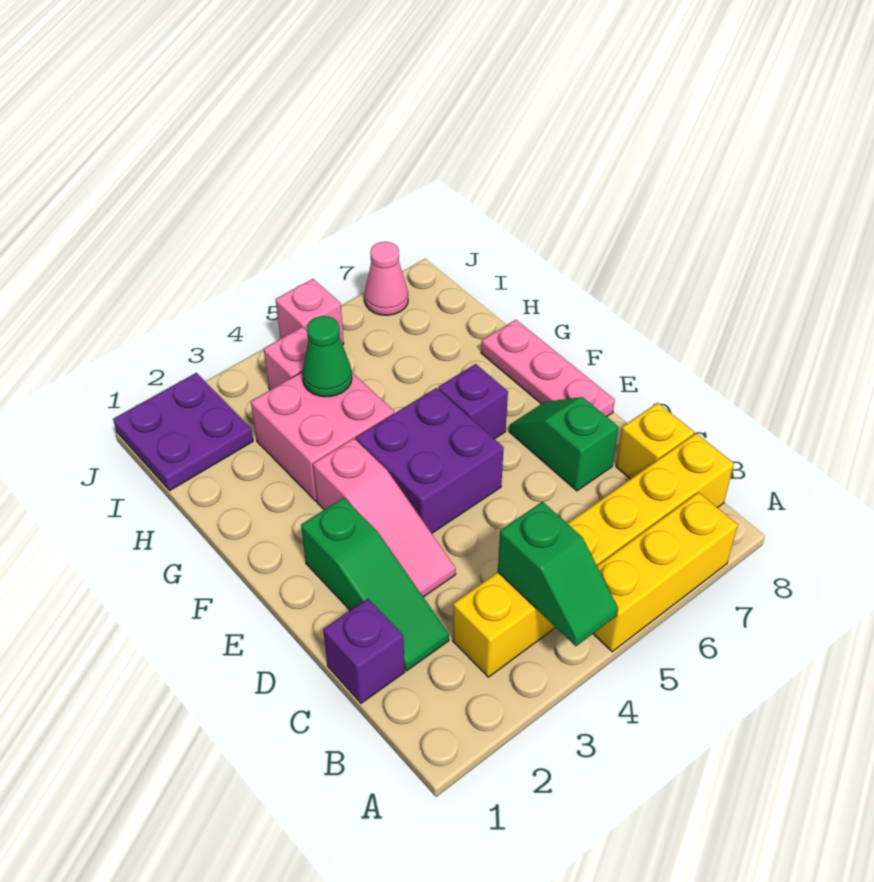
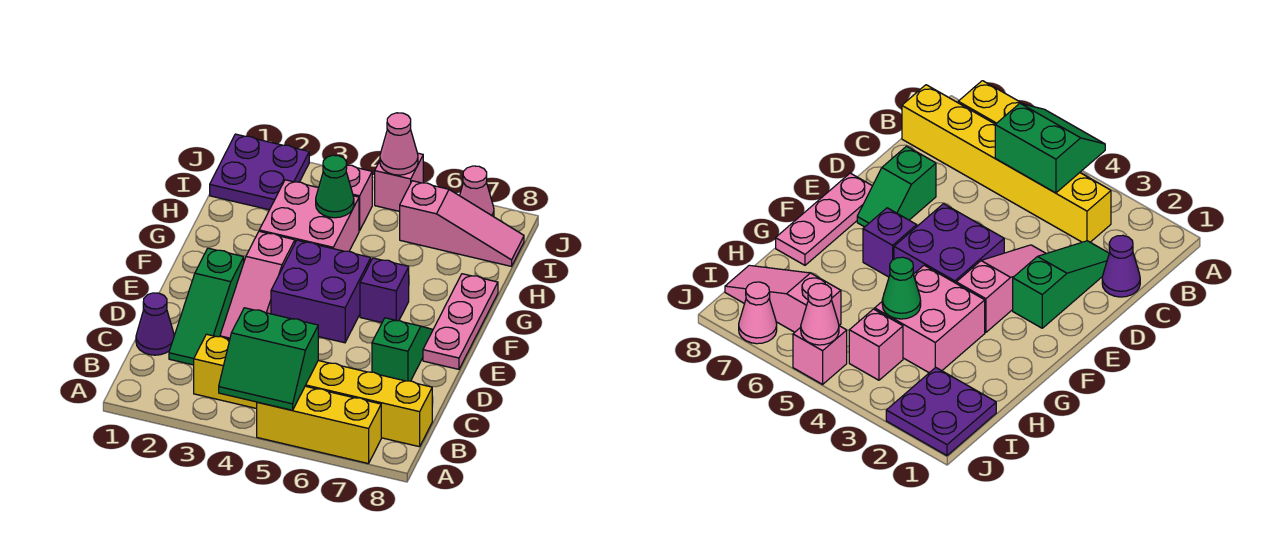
green 1x2 slope [498,502,618,646] -> green 2x2 slope [219,308,318,410]
purple 1x1 brick [323,599,405,703] -> purple 1x1 cone [136,293,174,355]
yellow 1x1 brick [616,403,694,479] -> none
none -> pink 1x3 slope [400,181,524,266]
none -> pink 1x1 cone [380,113,418,175]

